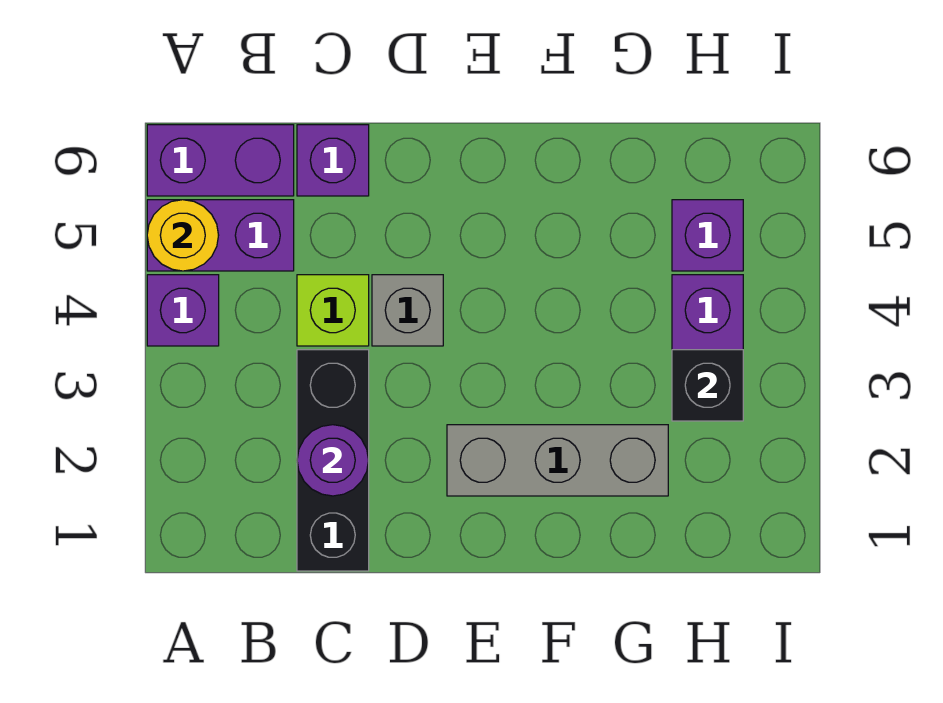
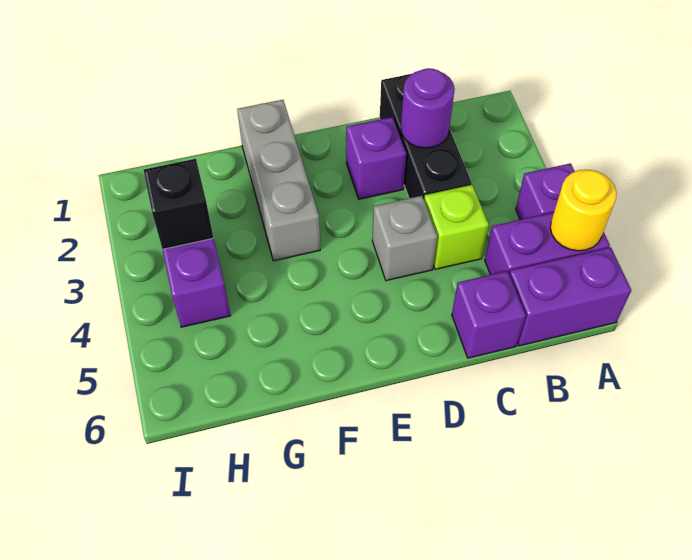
grey 1x3 brick [447,425,668,496] -> grey 1x3 brick turned to [237,100,320,261]
purple 1x1 brick [672,200,743,271] -> purple 1x1 brick moved to [346,117,406,199]

